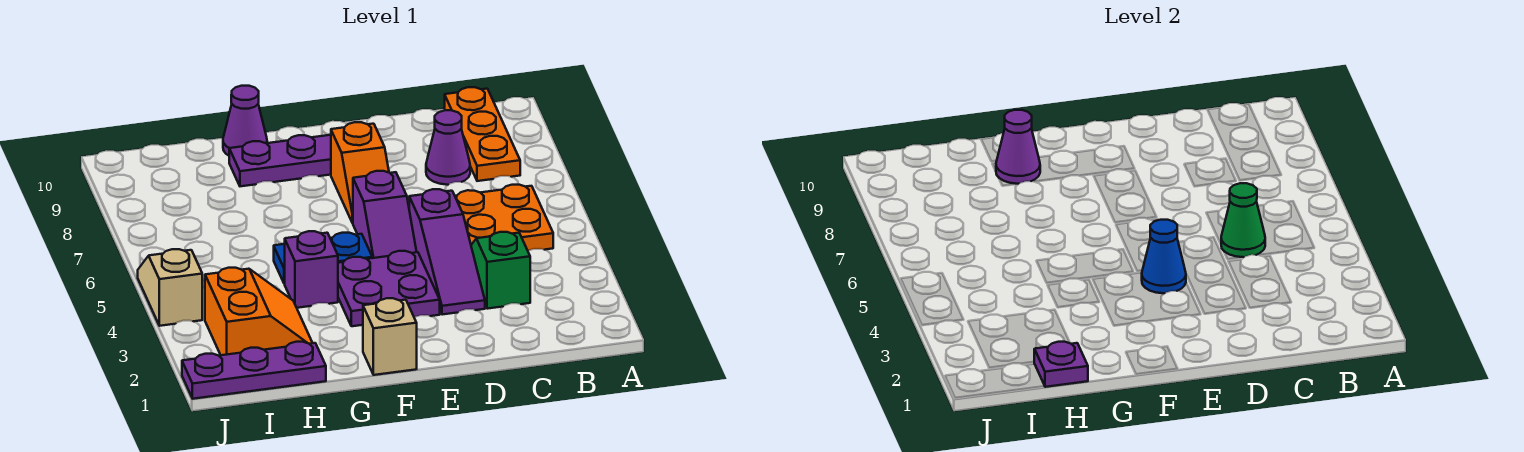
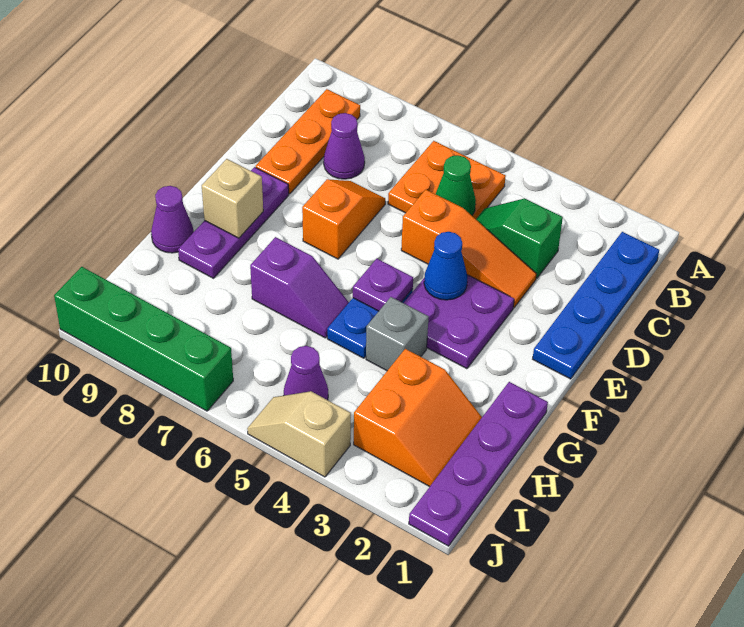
none -> blue 1x4 plate [533,232,659,379]
orange 1x3 plate [445,87,520,181] -> orange 1x3 plate turned to [256,89,360,194]
purple 1x3 slope [409,189,485,315] -> orange 1x3 slope [401,190,537,308]
purple 1x2 slope [353,171,417,258] -> purple 1x2 slope moved to [250,237,349,338]
orange 1x2 slope [331,122,389,223] -> orange 1x2 slope turned to [302,179,385,259]
tan 1x1 brick [363,298,417,375] -> tan 1x1 brick moved to [202,159,263,238]
purple 1x1 brick [285,231,338,308] -> grey 1x1 brick [366,297,429,371]
purple 1x1 cone [996,110,1040,184] -> purple 1x1 cone moved to [284,346,328,400]
purple 1x3 plate [182,342,326,399] -> purple 1x4 plate [409,382,548,546]
purple 1x1 plate [1034,342,1088,387] -> purple 1x1 plate moved to [353,259,413,311]
orange 2x2 slope [205,268,312,355] -> orange 2x2 slope turned to [354,349,482,487]
none -> green 1x4 brick [54,267,233,411]

